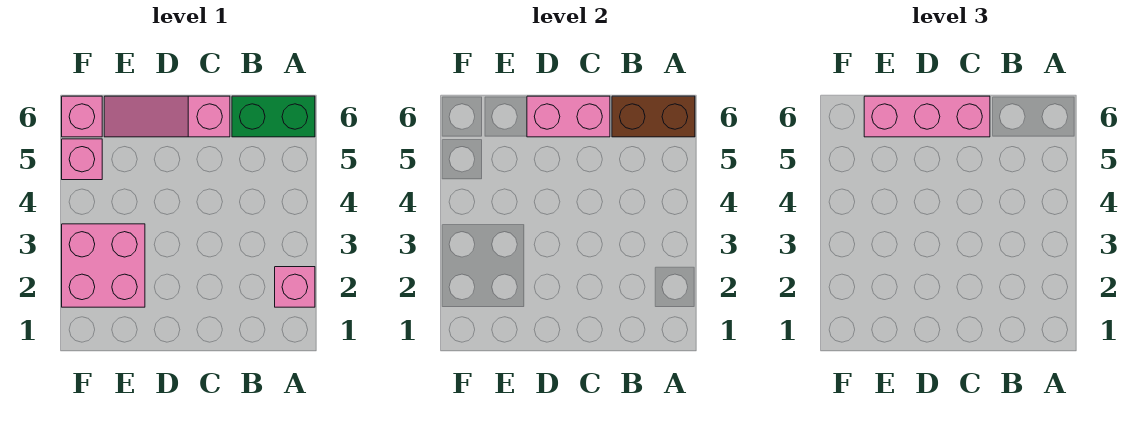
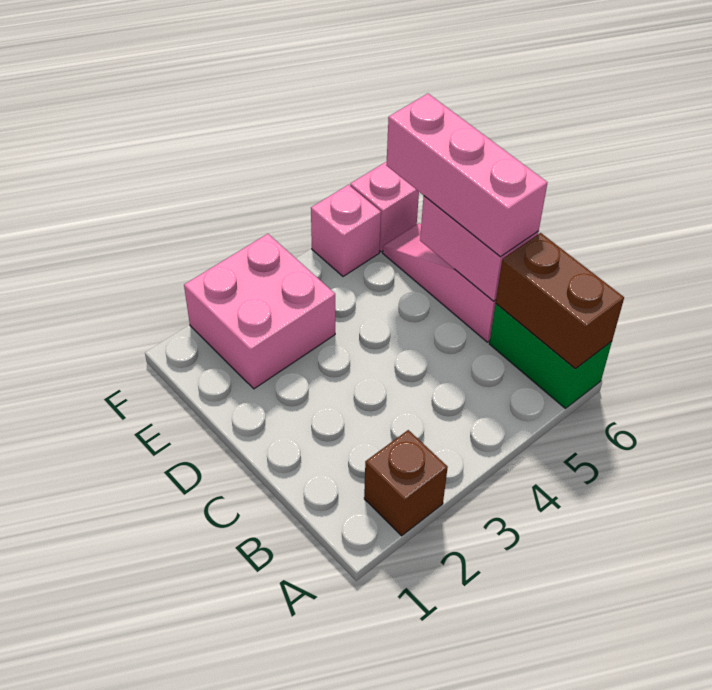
pink 1x1 brick [275,267,315,307] -> brown 1x1 brick [364,430,448,536]

